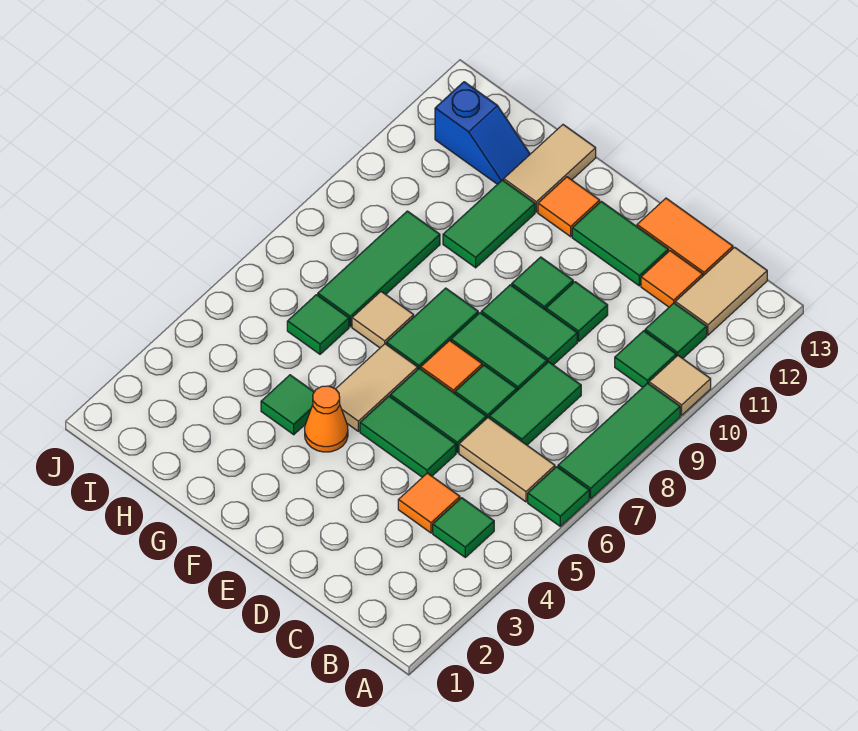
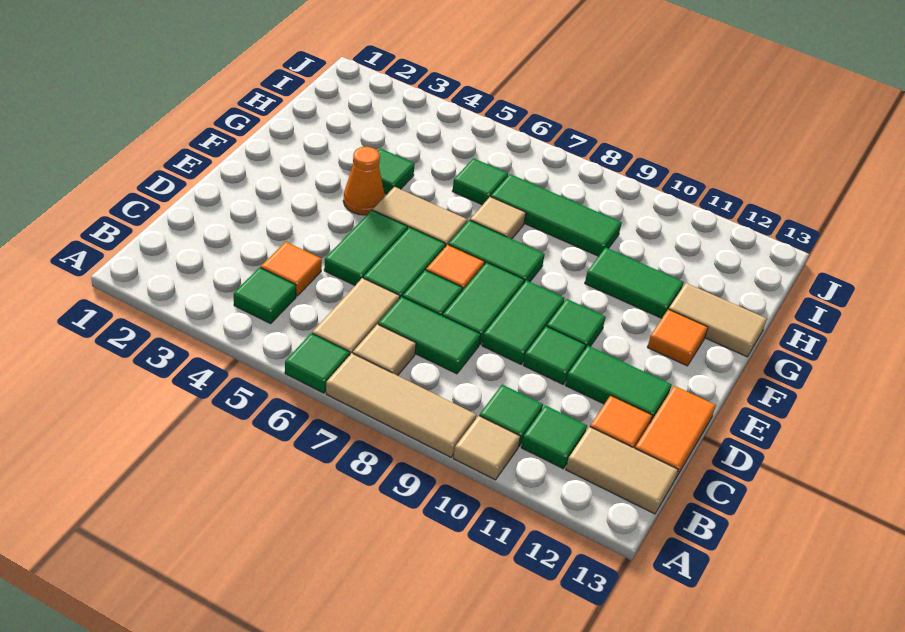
green 1x3 tile [558,383,680,499] -> tan 1x3 tile [326,353,476,457]
none -> tan 1x1 tile [353,324,416,376]
green 1x2 tile [572,201,668,286] -> green 1x2 tile turned to [565,346,672,423]
blue 1x2 slope [435,82,530,184] -> none

